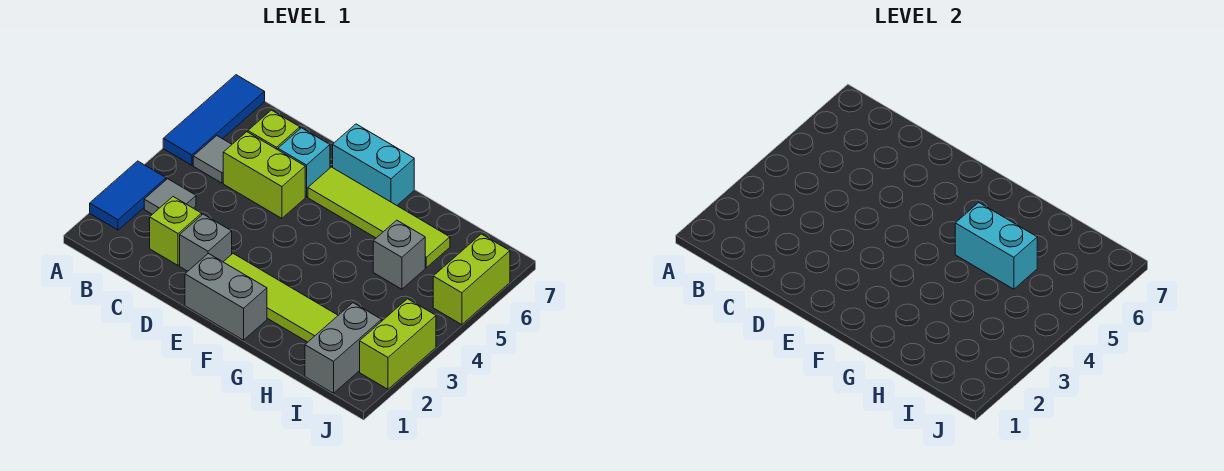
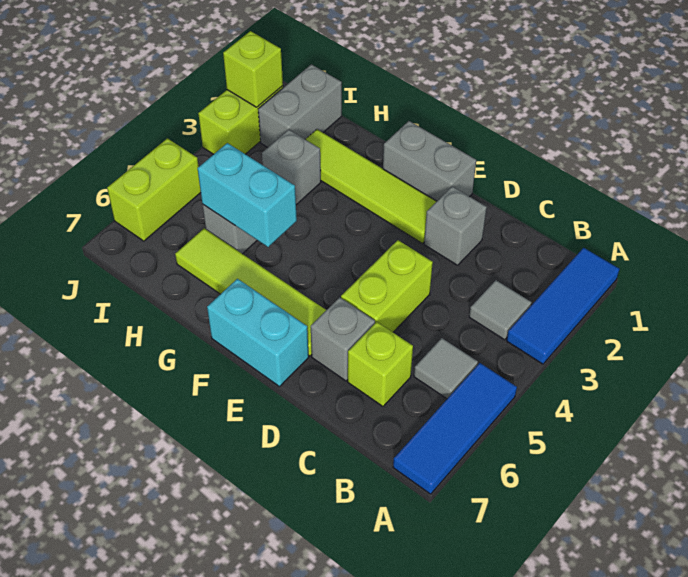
blue 1x2 tile [90,161,166,230] -> blue 1x3 tile [507,248,619,364]
lime 1x1 brick [150,197,202,265] -> lime 1x1 brick moved to [223,31,283,107]
lime 1x2 brick [223,132,305,218] -> lime 1x2 brick turned to [341,240,433,332]
cyan 1x1 brick [278,128,330,197] -> grey 1x1 brick [311,297,375,381]
none -> grey 1x1 brick [262,130,321,205]

